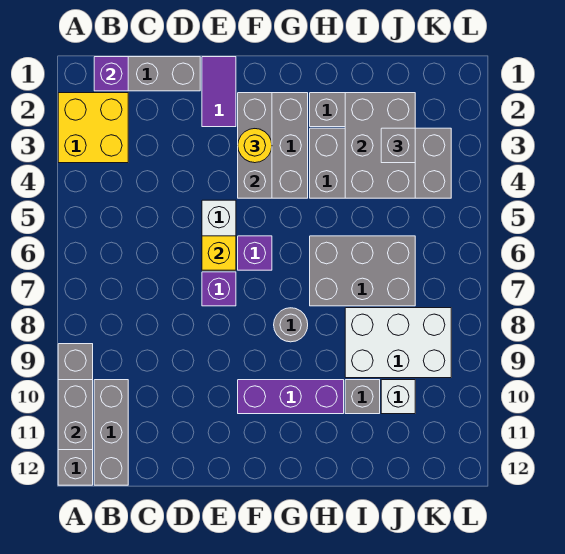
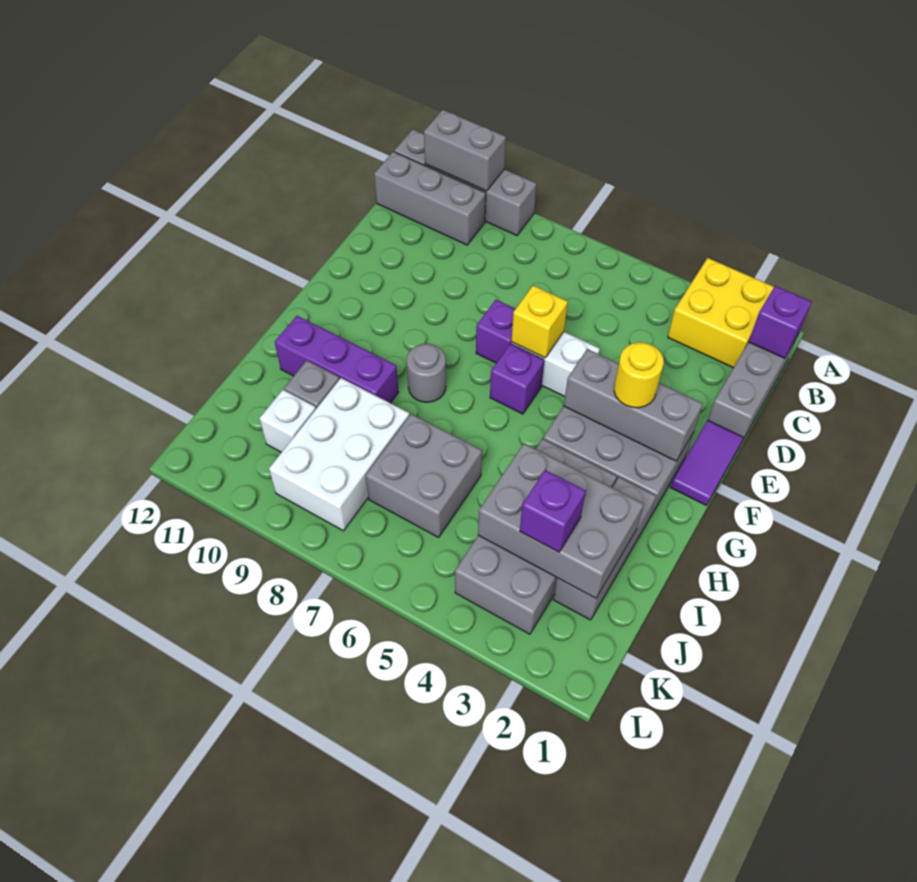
purple 1x2 tile [202,57,236,127] -> purple 1x2 tile turned to [670,420,743,506]
purple 1x3 brick [238,380,344,414] -> purple 1x3 brick turned to [275,316,399,403]
grey 2x3 brick [310,236,415,306] -> grey 2x2 brick [365,414,482,537]
grey 1x1 brick [381,128,415,163] -> purple 1x1 brick [520,470,586,552]

